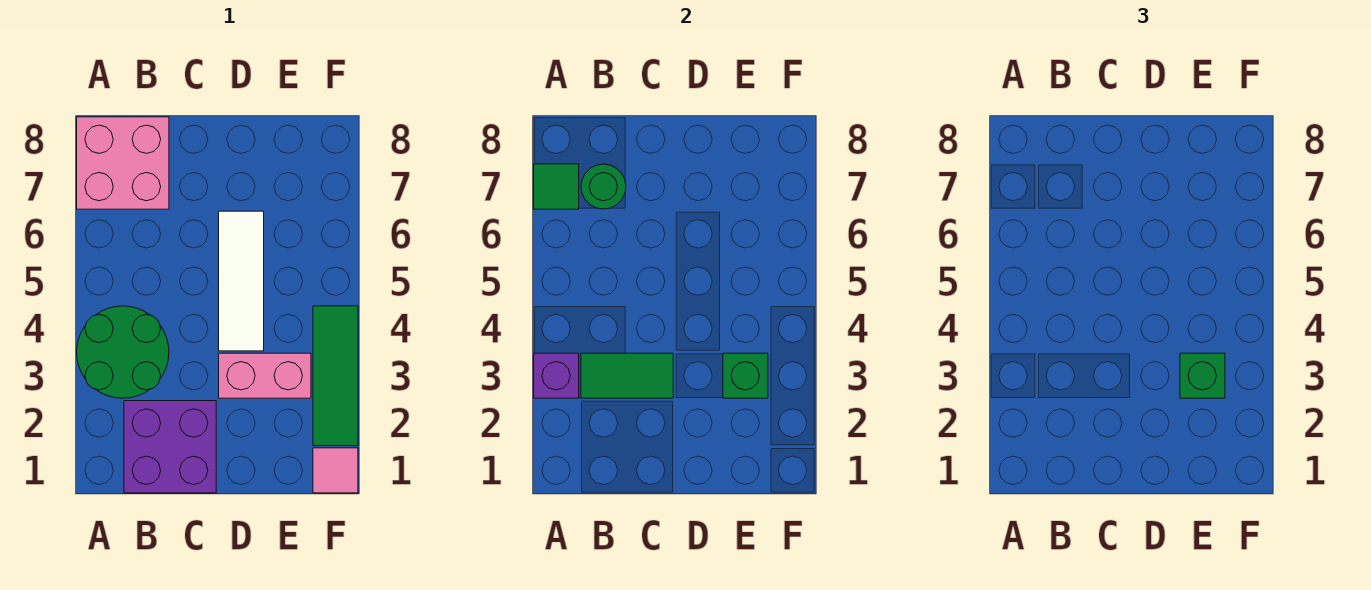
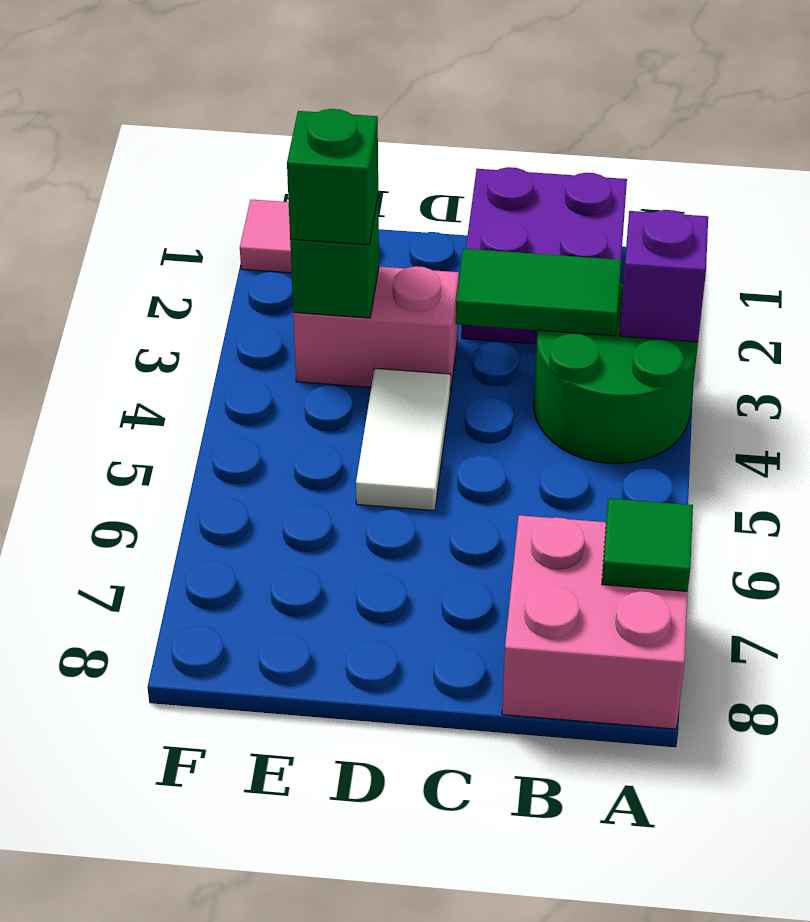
green 1x1 round brick [581,164,626,209] -> none
white 1x3 tile [219,211,264,351] -> white 1x2 tile [356,368,451,511]
green 1x3 tile [313,306,358,446] -> none

